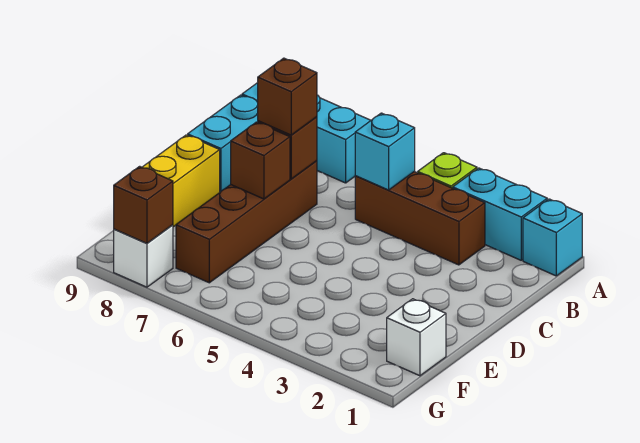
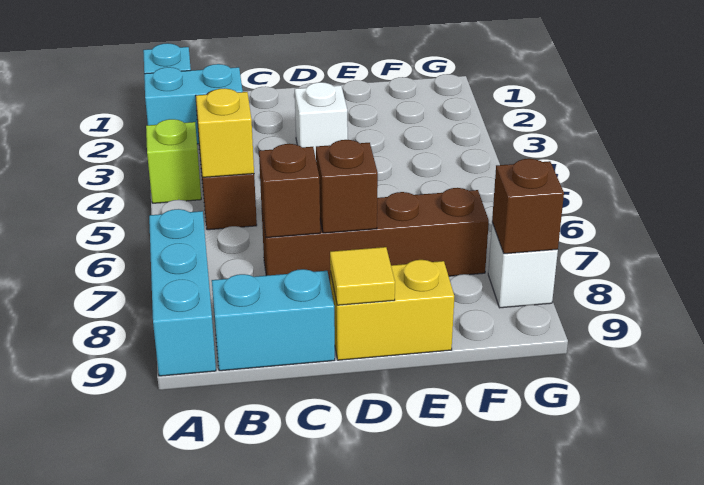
cyan 1x2 brick [453,168,547,260] -> cyan 1x2 brick turned to [144,64,243,144]
cyan 1x1 brick [355,113,415,190] -> yellow 1x1 brick [196,88,254,177]
brown 1x1 brick [258,58,317,135] -> none
none -> yellow 1x1 tile [330,247,395,305]
white 1x1 brick [387,299,446,376] -> white 1x1 brick moved to [295,82,348,158]

